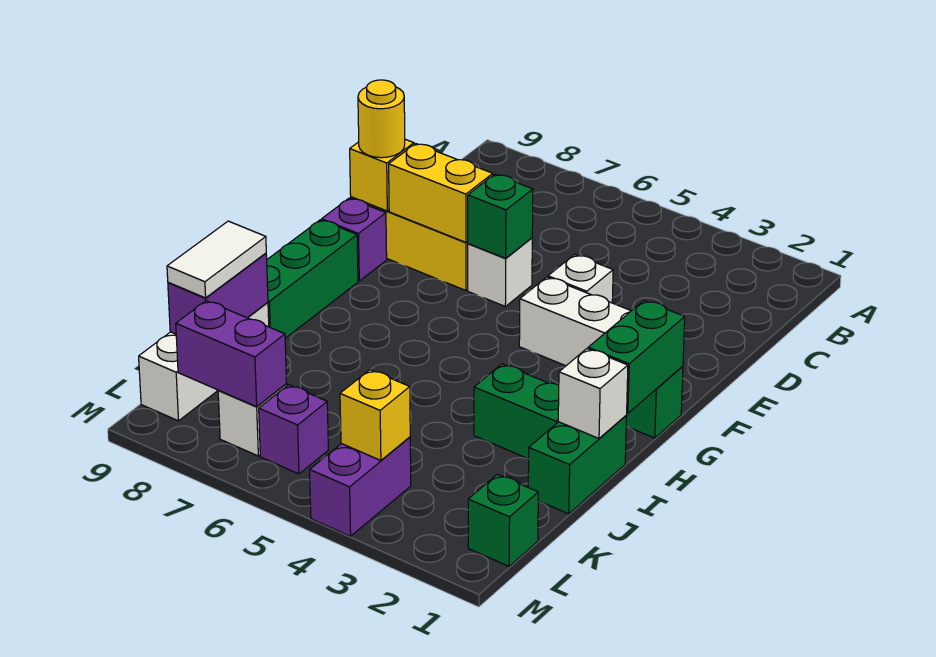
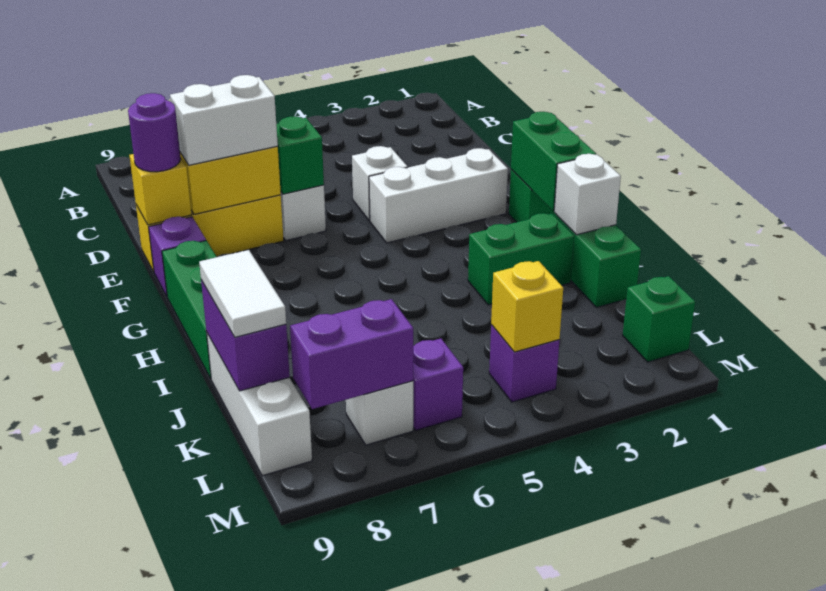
none -> white 1x2 brick [170,75,278,165]
yellow 1x1 round brick [358,80,405,158] -> purple 1x1 round brick [128,93,181,172]
purple 1x2 brick [310,437,411,536] -> purple 1x1 brick [489,325,559,402]

